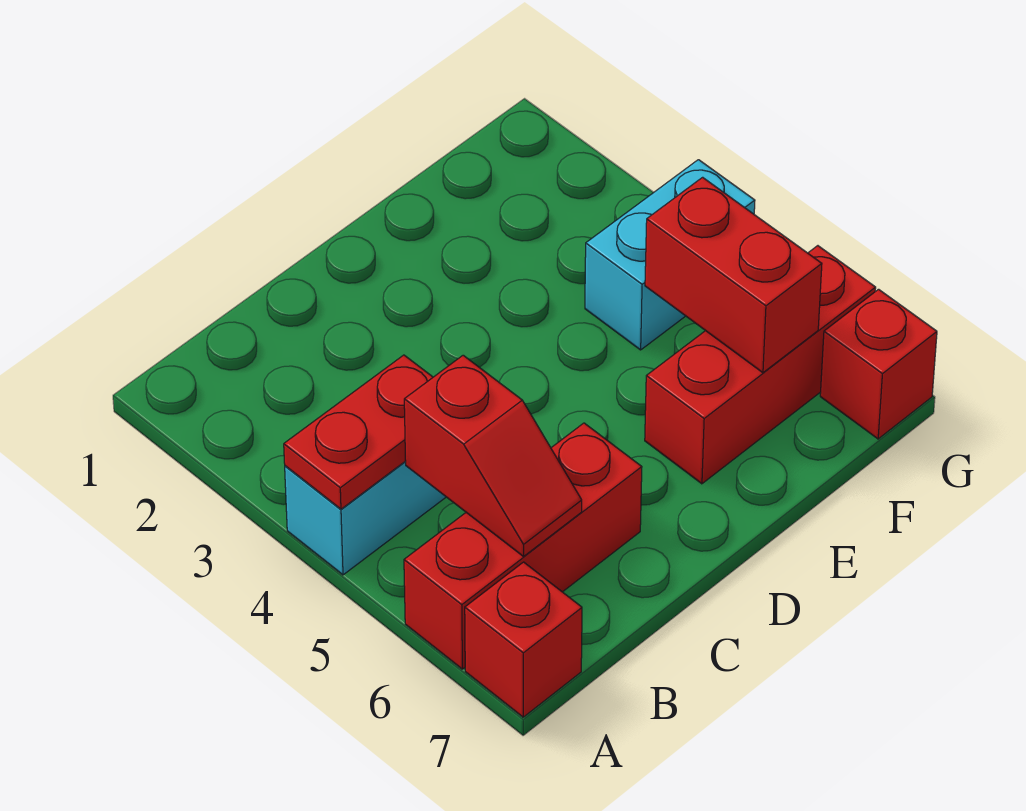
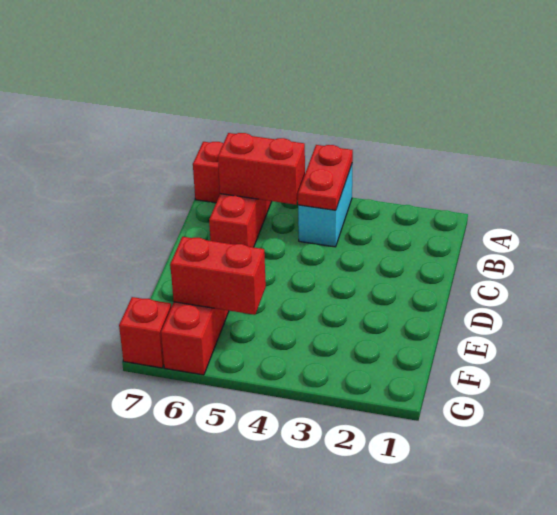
red 1x2 slope [404,355,582,556] -> red 1x2 brick [218,133,305,205]
cyan 1x2 brick [585,160,755,350] -> none

